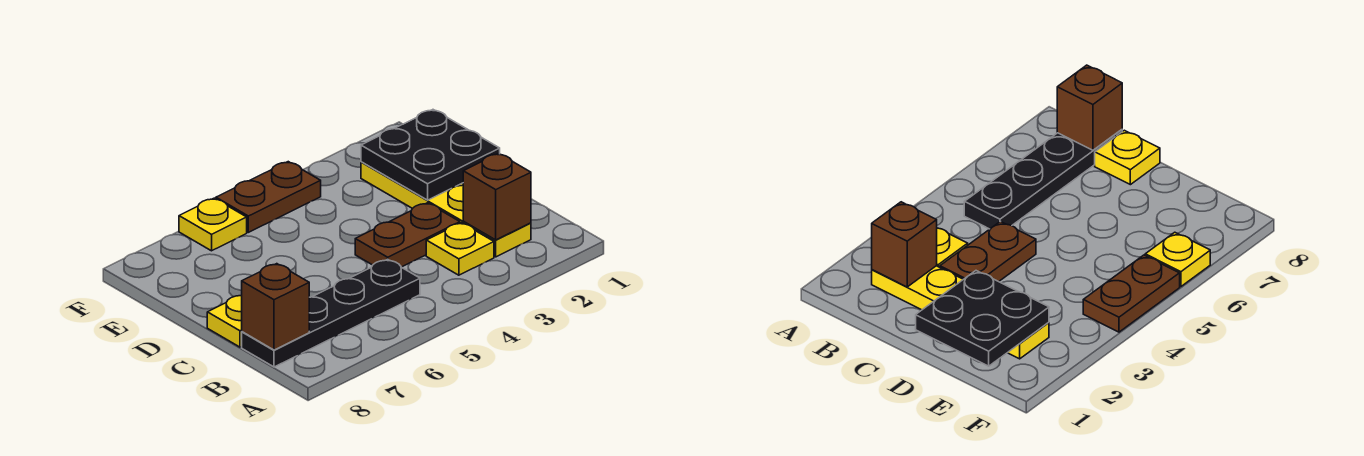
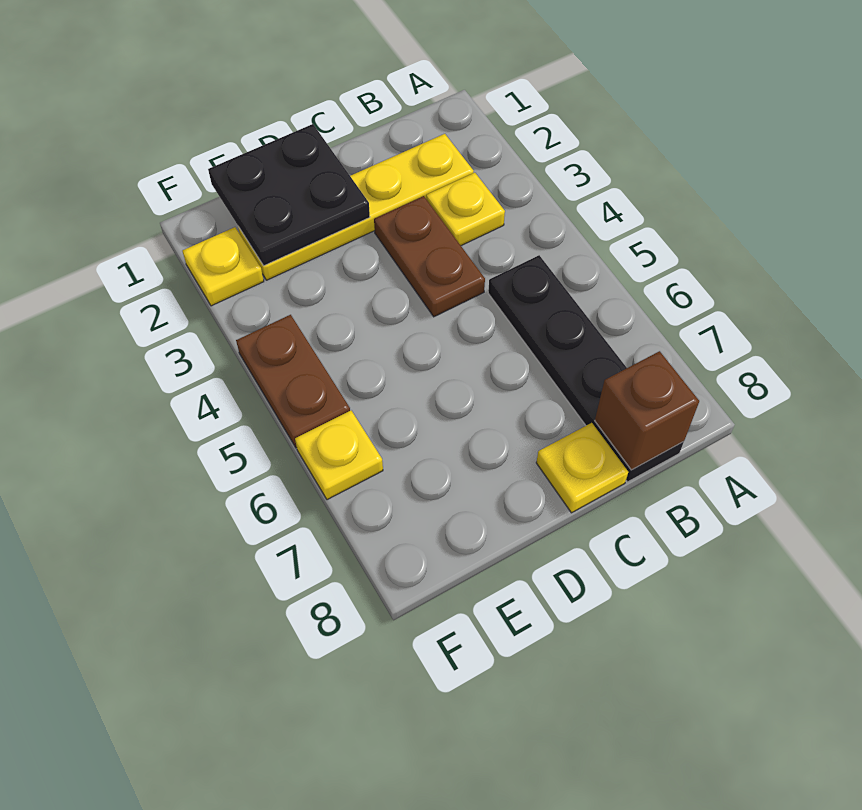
brown 1x1 brick [463,154,531,240] -> none
none -> yellow 1x1 plate [183,227,264,306]

